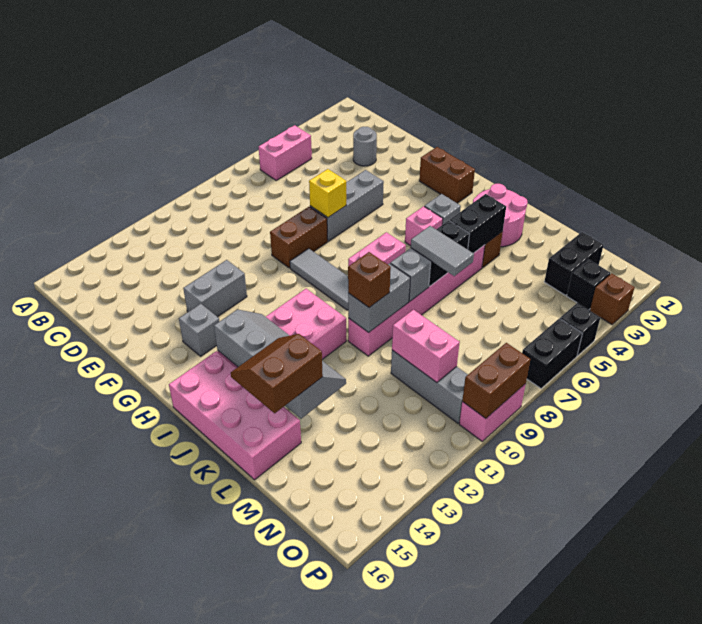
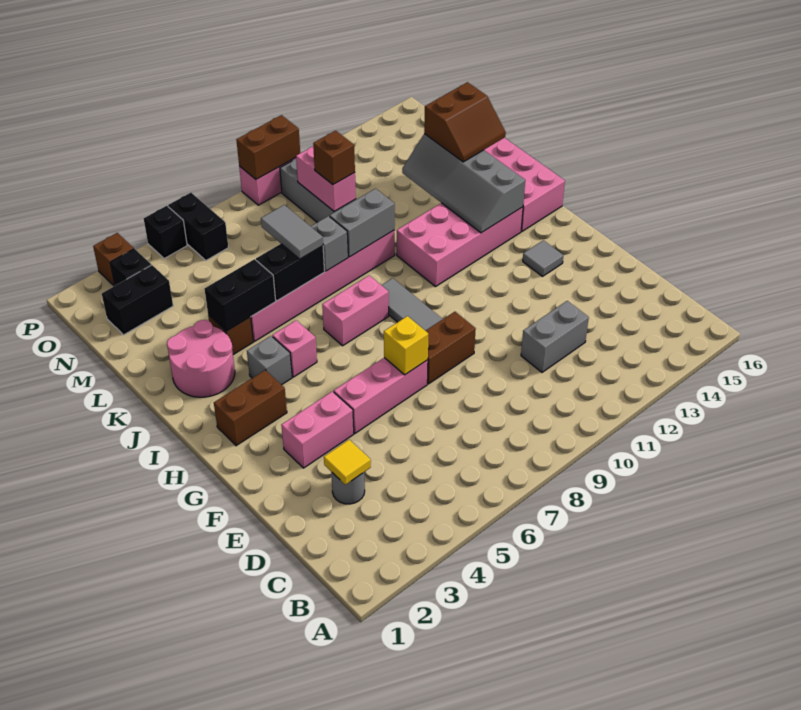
pink 1x2 brick [259,125,312,180] -> pink 1x2 brick moved to [281,391,354,468]
none -> yellow 1x1 tile [324,440,371,485]
grey 1x3 brick [310,170,384,241] -> pink 1x3 brick [334,358,428,433]
grey 1x2 brick [183,260,247,317] -> grey 1x2 brick moved to [521,301,589,372]
brown 1x2 brick [419,147,475,203] -> brown 1x2 brick turned to [214,370,287,446]
grey 1x1 brick [179,304,219,356] -> grey 1x1 tile [523,240,563,276]
brown 1x1 brick [348,252,391,308] -> brown 1x1 brick moved to [313,131,355,185]
black 1x2 brick [522,318,582,389] -> black 1x2 brick turned to [168,193,228,260]

